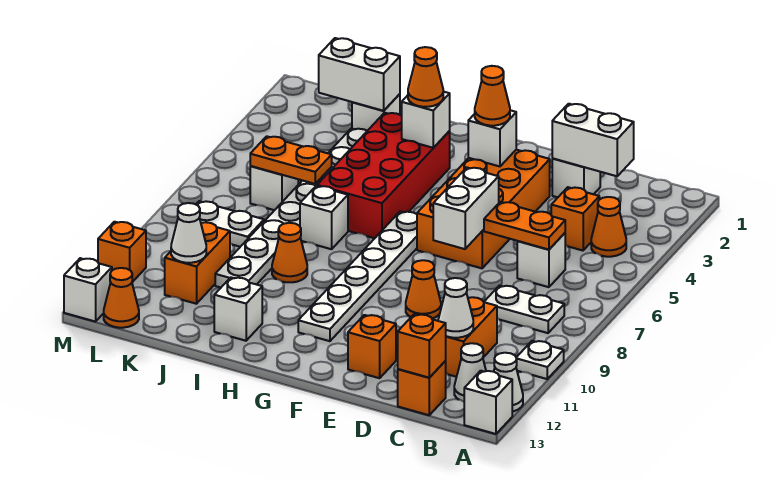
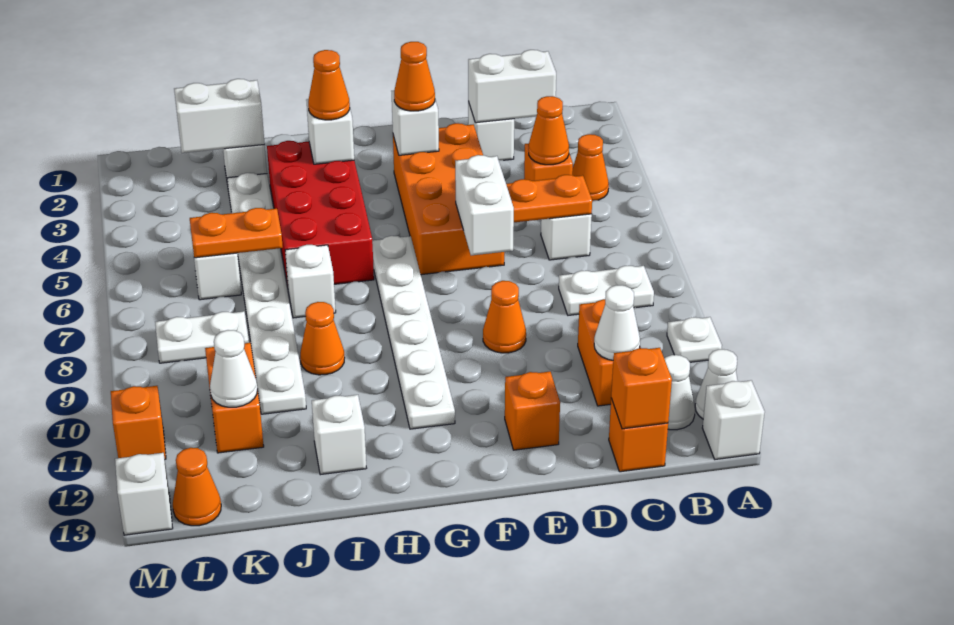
none -> orange 1x1 cone [529,96,569,165]

